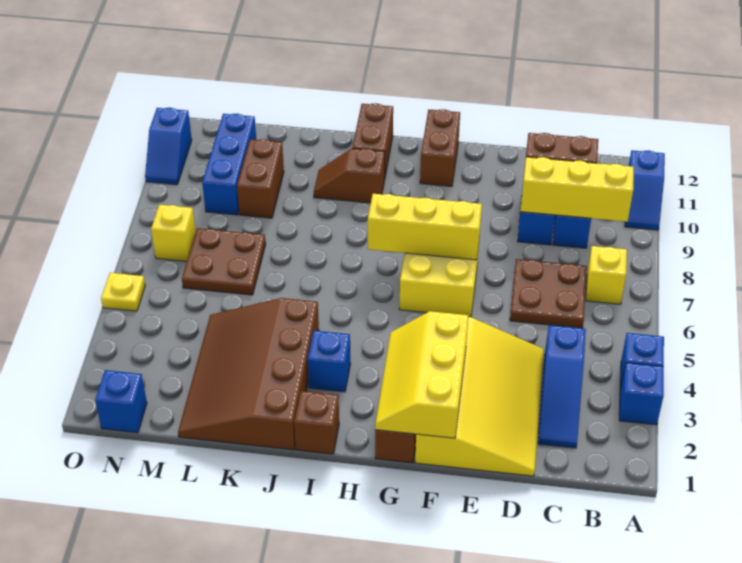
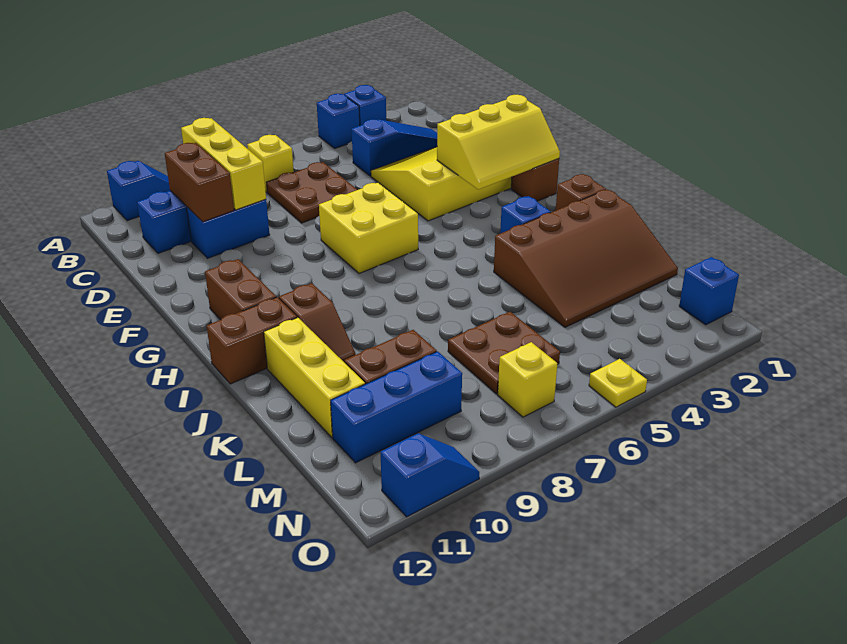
yellow 1x3 brick [368,194,482,260] -> yellow 1x3 brick moved to [264,318,365,437]
brown 1x2 brick [420,109,460,186] -> brown 1x2 brick turned to [205,259,276,320]

